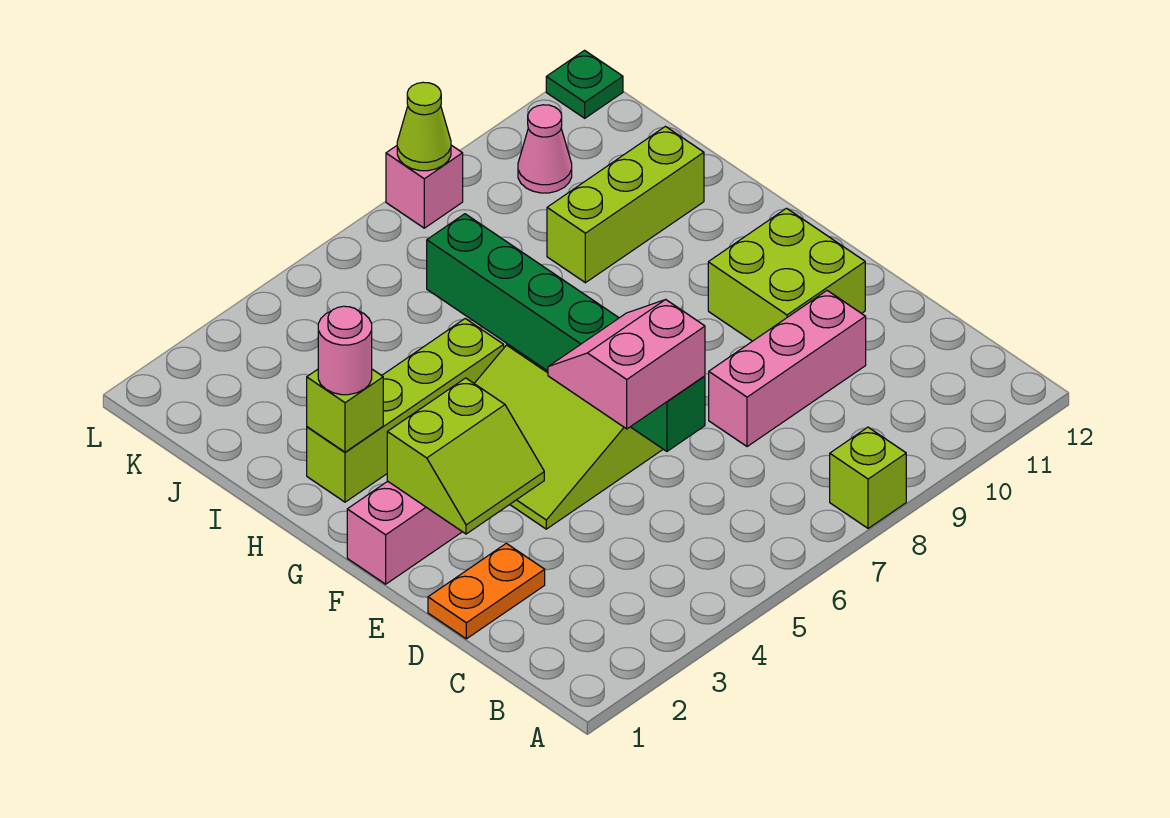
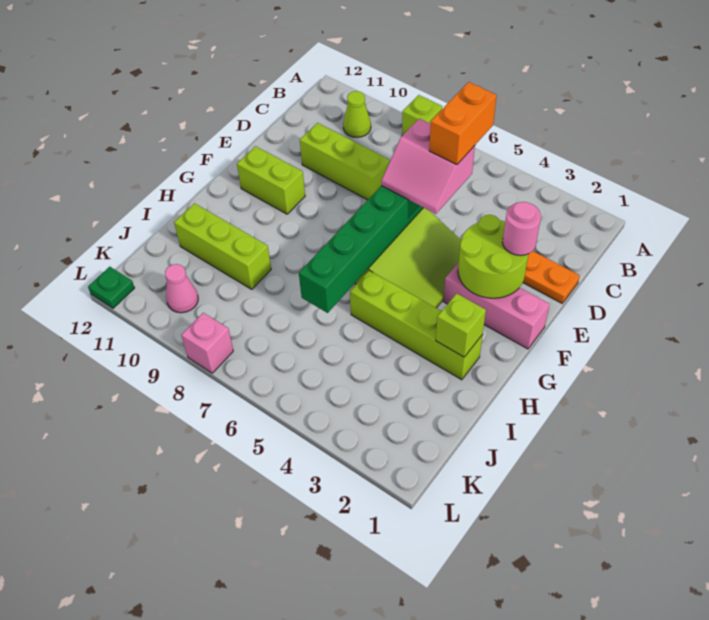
none -> orange 1x2 brick [429,82,497,165]
pink 1x3 brick [709,291,866,447] -> lime 1x3 brick [300,123,390,200]
lime 2x2 slope [387,378,544,534] -> lime 2x2 round brick [458,215,528,298]
lime 2x2 brick [708,208,865,341] -> lime 1x2 brick [237,146,305,214]
pink 1x1 round brick [318,306,372,395] -> pink 1x1 round brick moved to [502,202,541,256]
lime 1x1 cone [397,82,451,171] -> lime 1x1 cone moved to [343,91,371,137]

